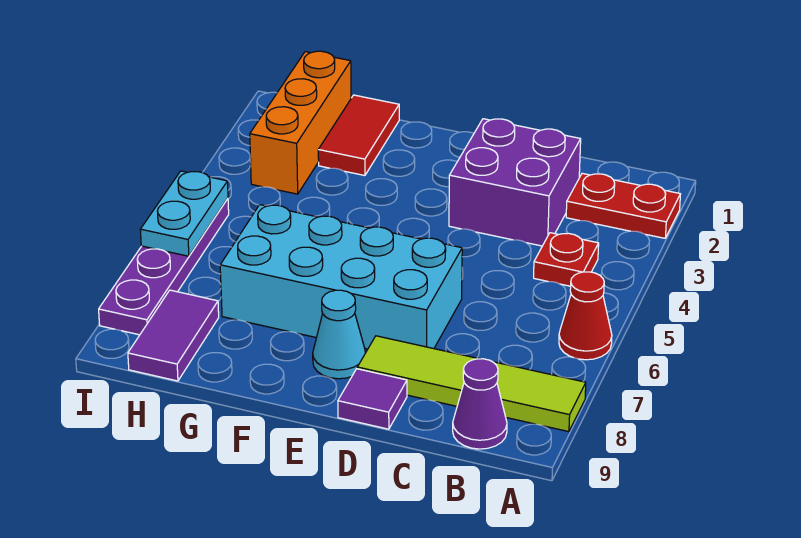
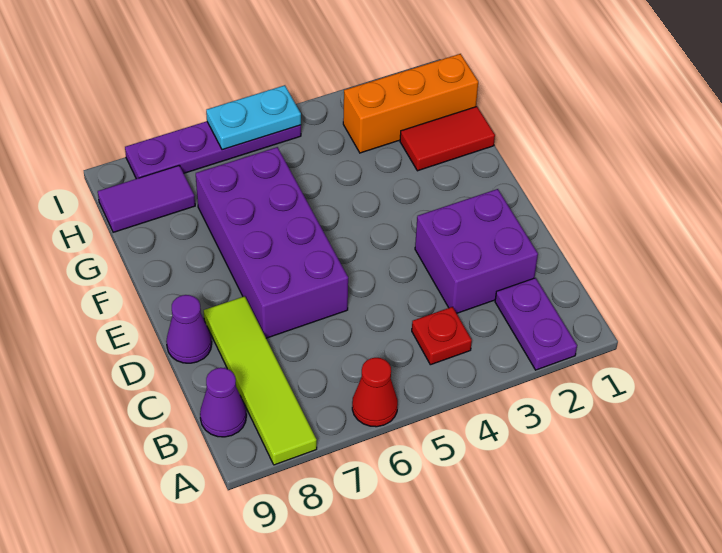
red 1x2 plate [566,173,681,238] -> purple 1x2 plate [495,278,577,370]
cyan 2x4 brick [220,205,462,349] -> purple 2x4 brick [196,147,348,338]
purple 1x1 tile [338,369,407,429] -> purple 1x1 cone [166,295,212,363]
cyan 1x1 cone [313,290,365,379] -> none

